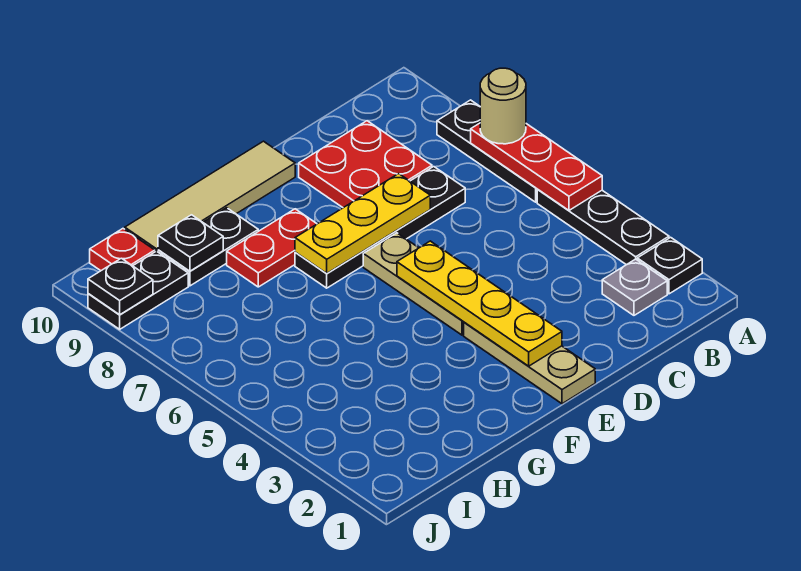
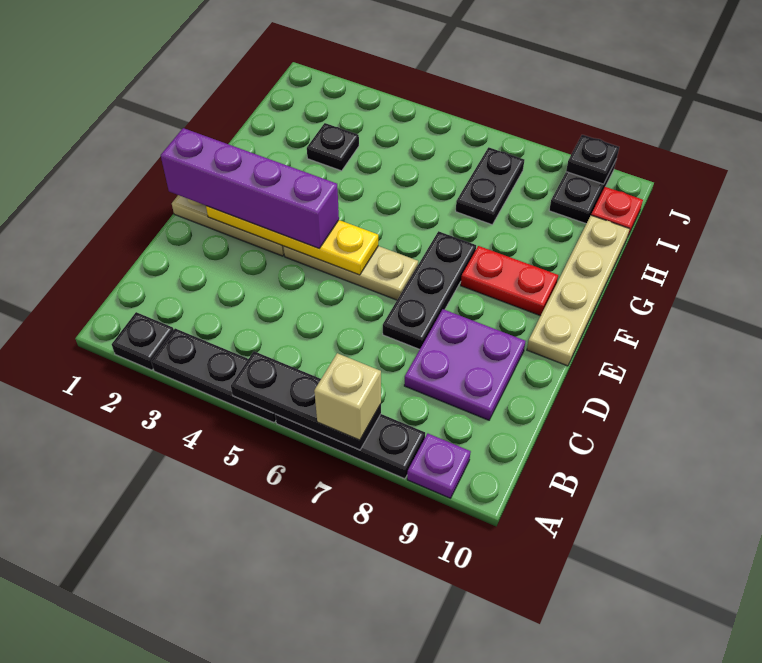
red 1x3 plate [471,123,602,210] -> black 1x3 plate [231,351,381,450]
tan 1x1 round brick [480,68,526,144] -> tan 1x1 brick [314,353,381,440]
none -> purple 1x1 plate [407,433,471,498]
grey 1x1 plate [602,259,667,315] -> none
black 1x4 plate [295,167,465,288] -> black 1x3 plate [383,231,476,349]
red 2x2 plate [299,121,432,208] -> purple 2x2 plate [404,309,526,420]
yellow 1x3 plate [295,174,430,273] -> none
none -> purple 1x4 brick [161,128,339,248]
tan 1x4 tile [125,141,295,252] -> tan 1x4 plate [527,215,630,366]
red 1x2 plate [227,209,317,287] -> red 1x2 plate turned to [461,246,558,316]
black 1x2 plate [158,208,258,286] -> black 1x2 plate moved to [456,147,524,225]
black 1x1 plate [158,215,223,271] -> black 1x1 plate moved to [307,123,359,171]

